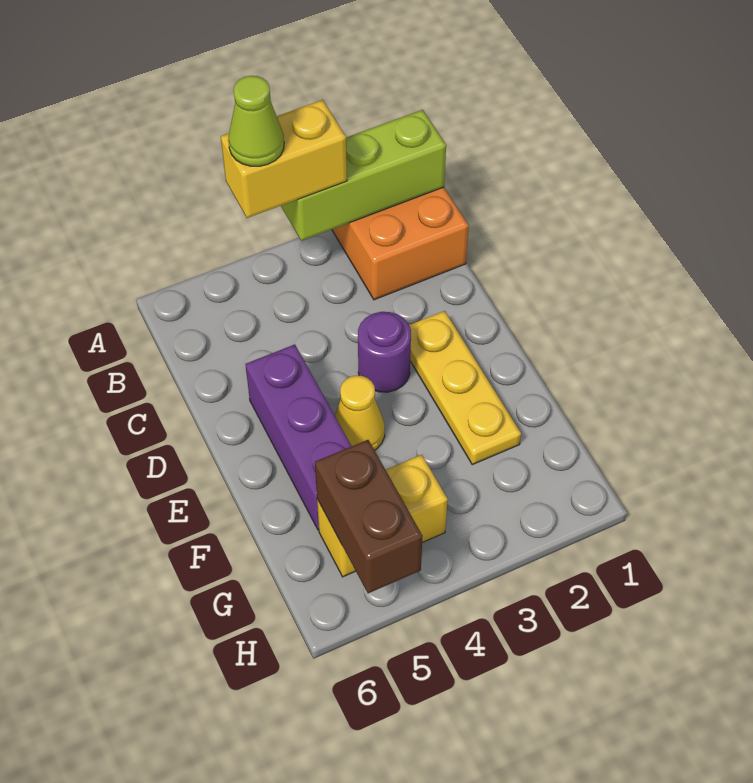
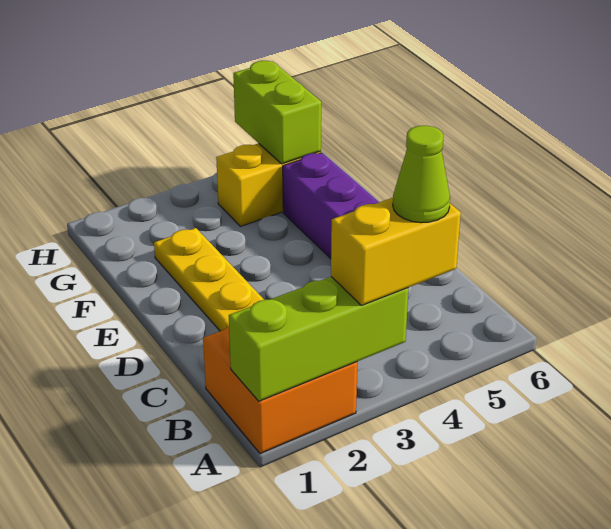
purple 1x1 round brick [358,312,411,392] -> none
yellow 1x1 cone [335,376,385,450] -> none
brown 1x2 brick [315,440,423,593] -> lime 1x2 brick [233,61,321,164]

